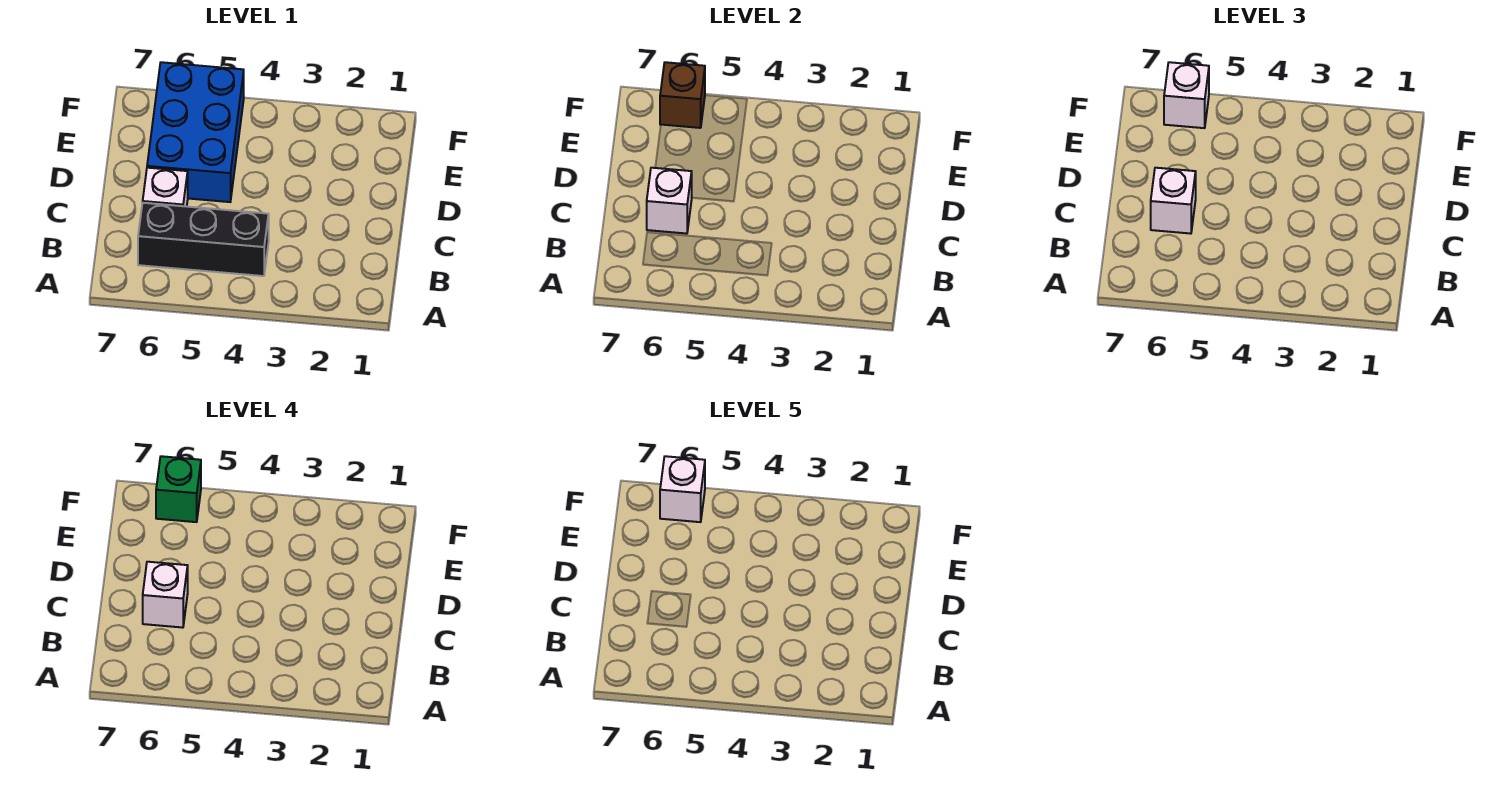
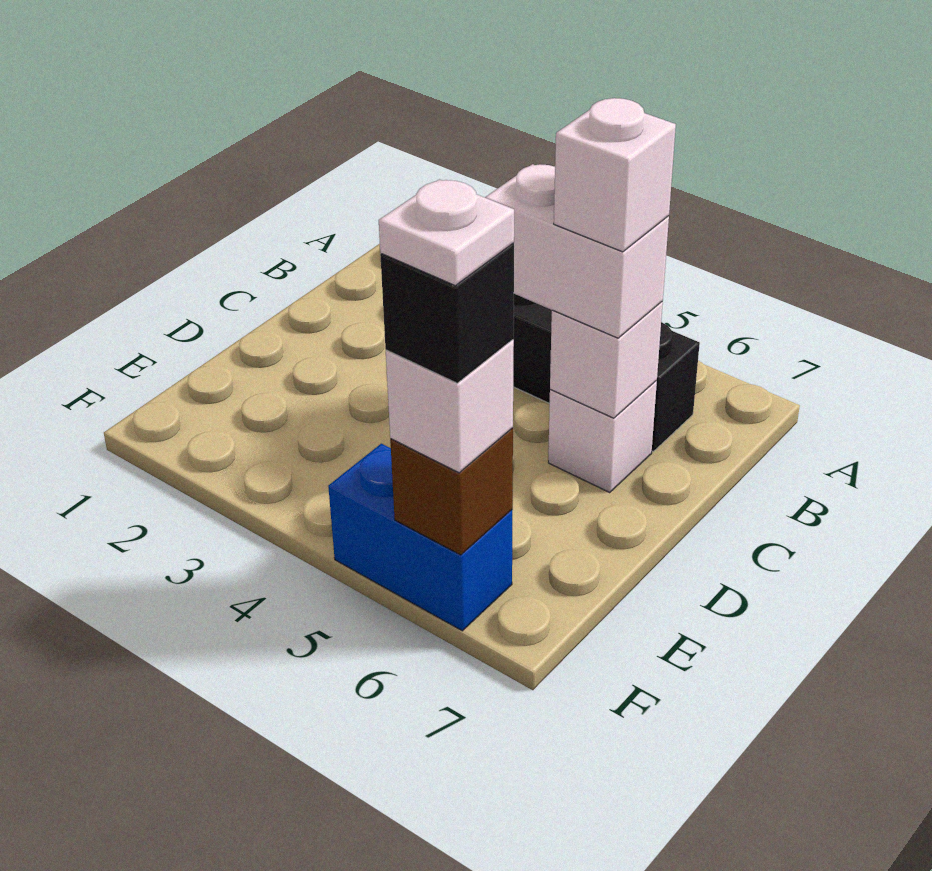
white 1x1 brick [1151,168,1196,234] -> white 1x2 brick [485,164,669,338]
blue 2x3 brick [147,62,244,202] -> blue 1x2 brick [328,444,512,631]
green 1x1 brick [156,456,201,522] -> black 1x1 brick [380,243,514,383]
white 1x1 brick [660,456,705,522] -> white 1x1 plate [379,179,514,285]

